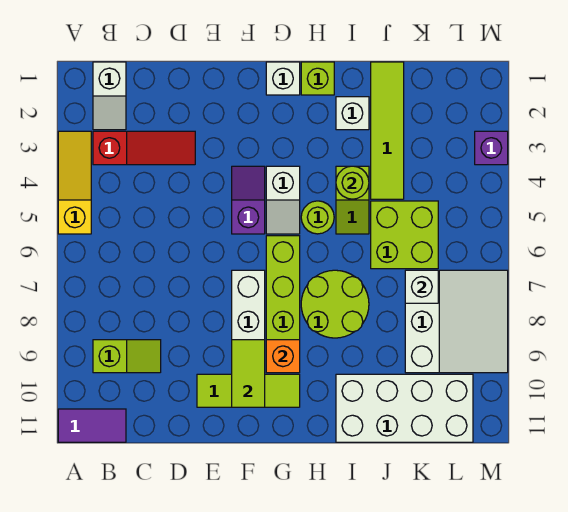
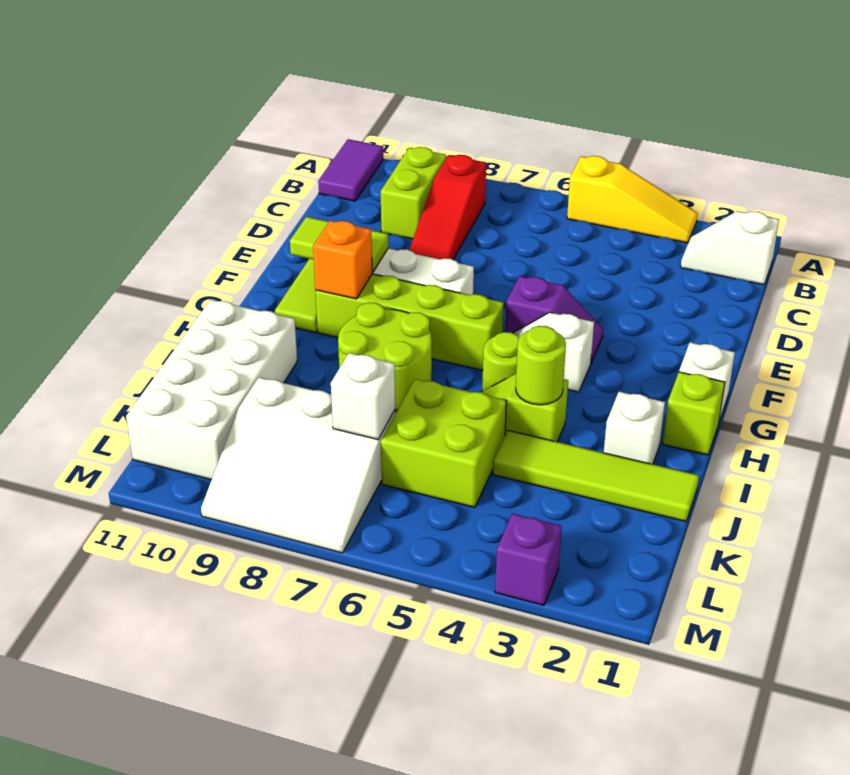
red 1x3 slope [93,131,195,165] -> red 1x3 slope moved to [409,155,486,260]
lime 1x2 slope [93,340,161,373] -> lime 1x2 brick [381,147,446,239]

